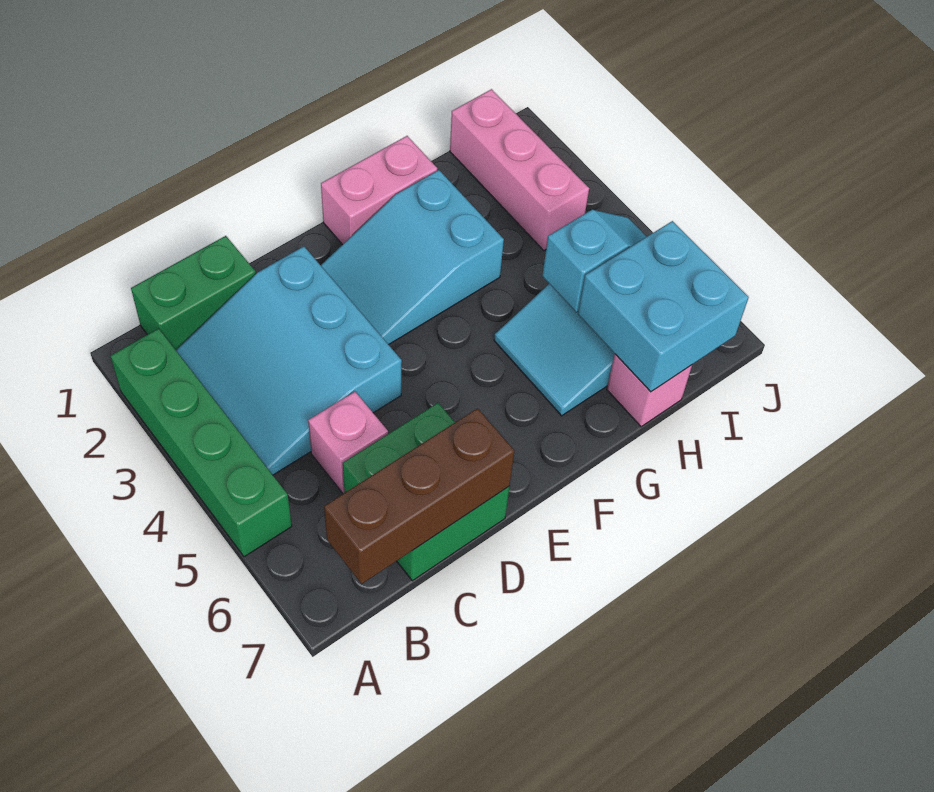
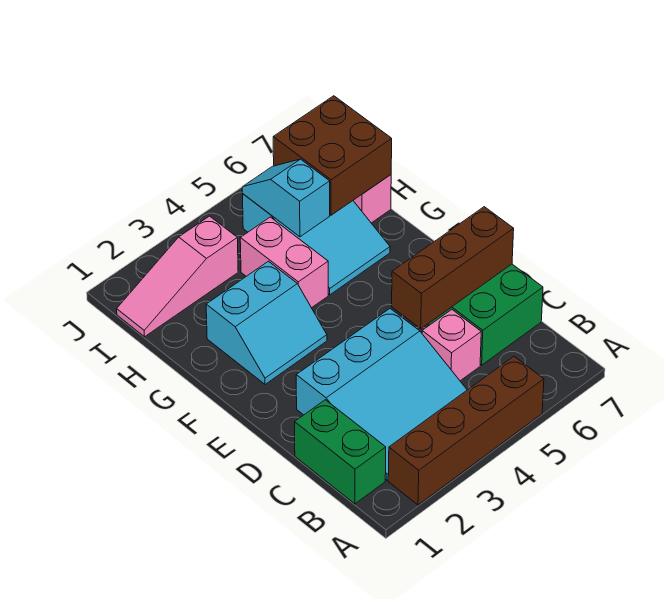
green 1x4 brick [110,328,292,557] -> brown 1x4 brick [388,357,544,505]
brown 1x3 brick [324,408,514,584] -> brown 1x3 brick turned to [392,207,514,329]
cyan 2x3 slope [321,170,504,345] -> cyan 2x2 slope [206,261,327,384]
pink 1x2 brick [321,136,437,245] -> pink 1x2 brick moved to [240,217,328,308]
cyan 2x2 brick [578,221,749,392] -> brown 2x2 brick [273,96,392,215]
pink 1x3 brick [450,89,589,251] -> pink 1x3 slope [117,216,238,337]

